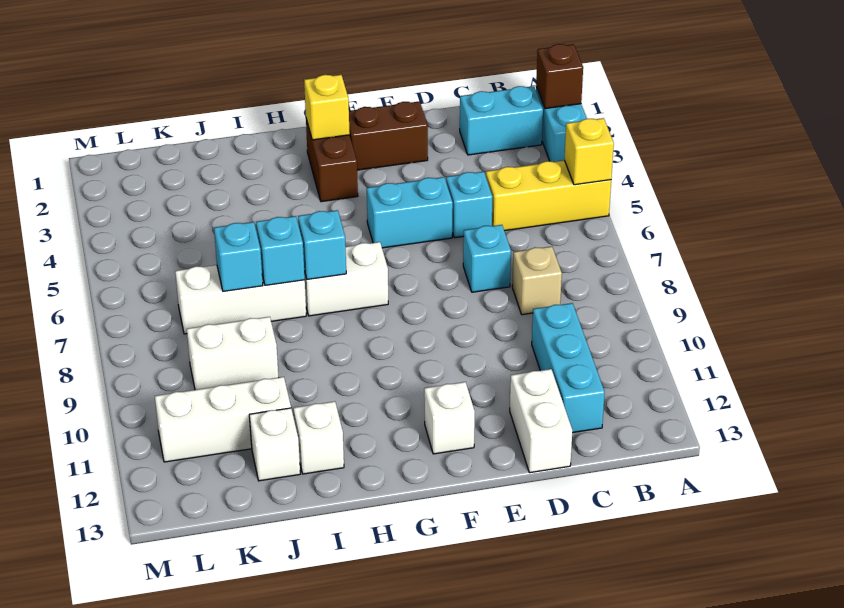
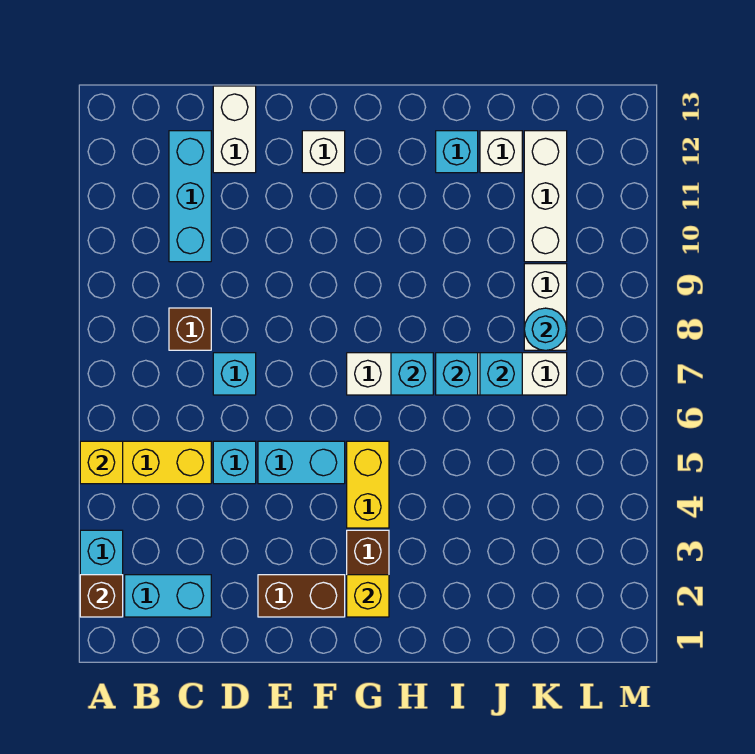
tan 1x1 brick [512,246,562,315] -> brown 1x1 brick [169,308,211,350]
none -> yellow 1x2 brick [347,441,389,528]
white 1x1 brick [293,401,344,474] -> cyan 1x1 brick [436,131,478,173]
white 1x2 brick [187,317,279,390] -> white 1x2 brick turned to [524,264,567,350]
white 1x3 brick [155,377,291,462] -> white 1x3 brick turned to [524,131,567,262]
none -> cyan 1x1 round brick [524,308,567,350]

